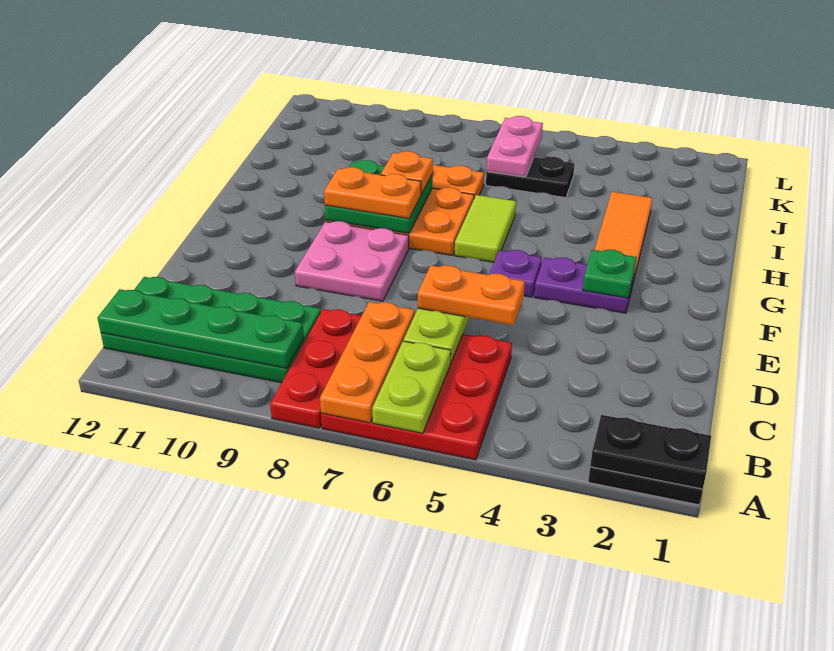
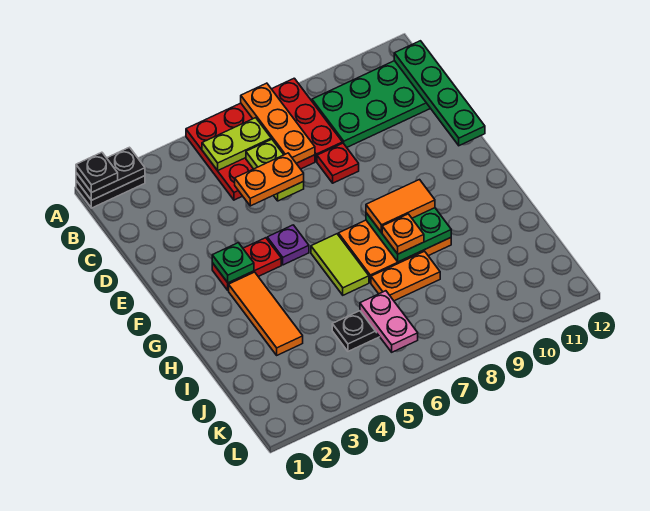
none -> black 1x1 plate [76,152,118,193]
lime 1x2 plate [372,341,451,433] -> lime 1x2 plate turned to [202,118,271,170]
green 1x4 plate [98,289,304,368] -> green 1x4 plate turned to [394,41,485,146]
none -> red 1x1 plate [317,143,359,183]
pink 2x2 plate [295,221,409,301] -> none
purple 1x2 plate [534,257,634,313] -> red 1x2 plate [212,238,281,291]
orange 1x2 plate [324,167,421,219] -> orange 1x2 tile [366,180,435,233]

